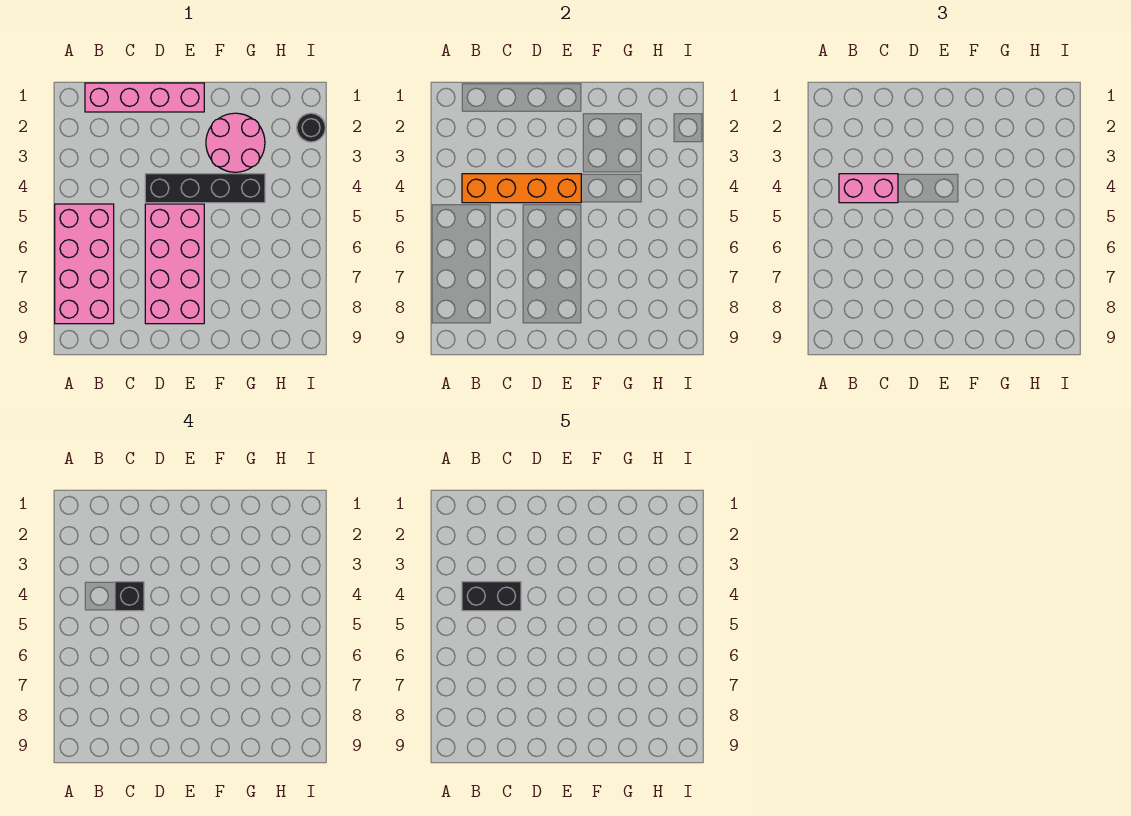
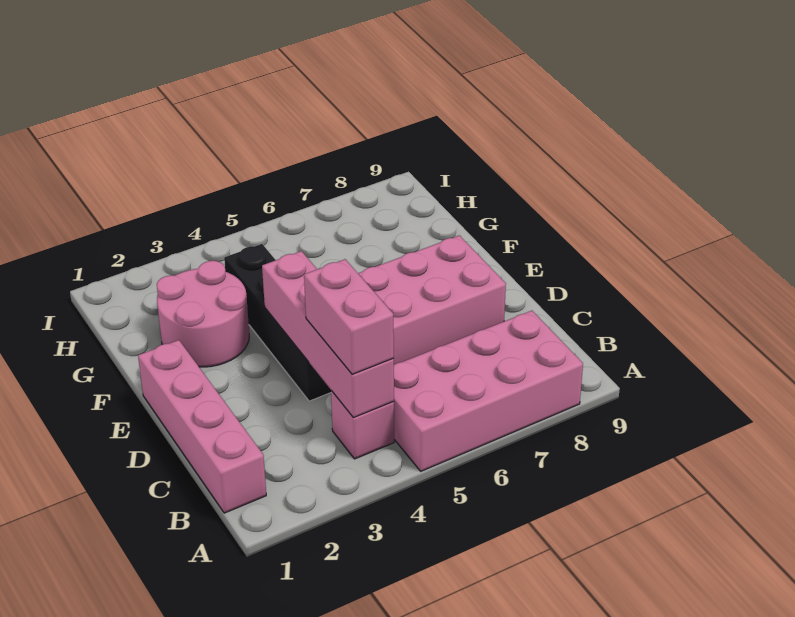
none -> pink 1x1 brick [331,391,394,459]
orange 1x4 brick [462,174,581,203] -> pink 1x4 brick [262,251,394,418]
black 1x2 brick [462,582,521,611] -> none
black 1x1 brick [115,582,144,611] -> none
black 1x1 round brick [297,113,325,142] -> none

